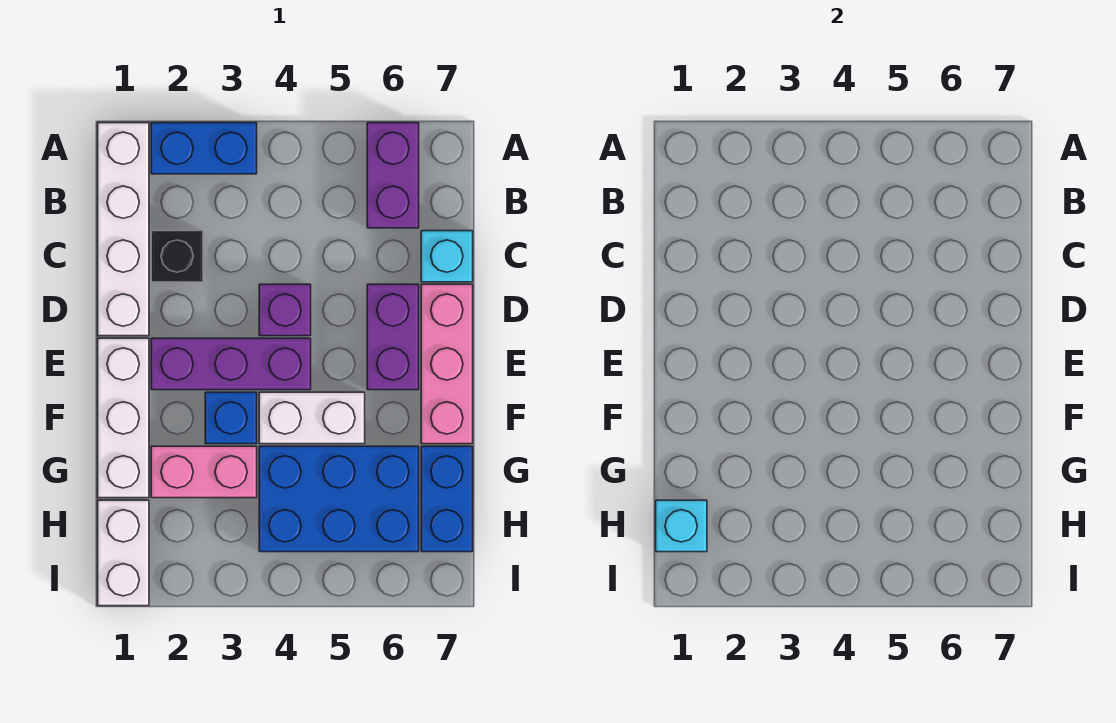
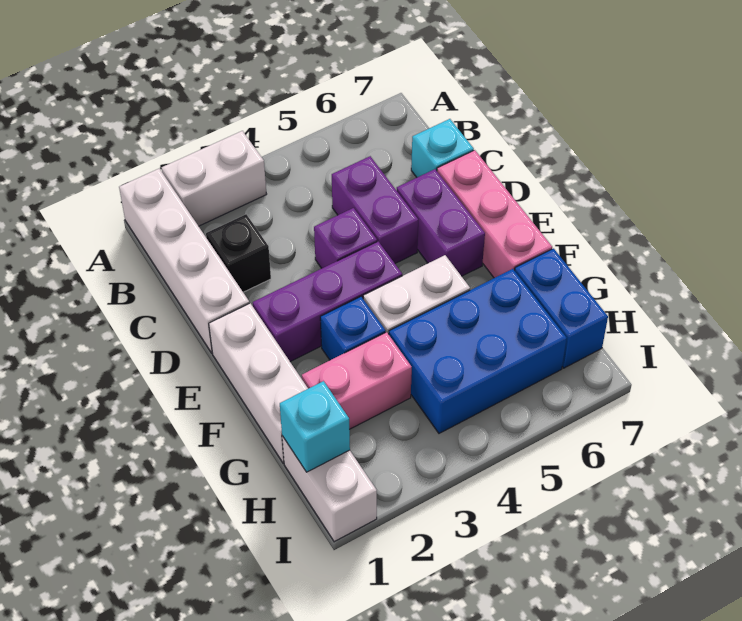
blue 1x2 brick [151,123,257,174] -> white 1x2 brick [162,131,267,226]
purple 1x2 brick [367,123,419,228] -> purple 1x2 brick moved to [332,156,418,263]

